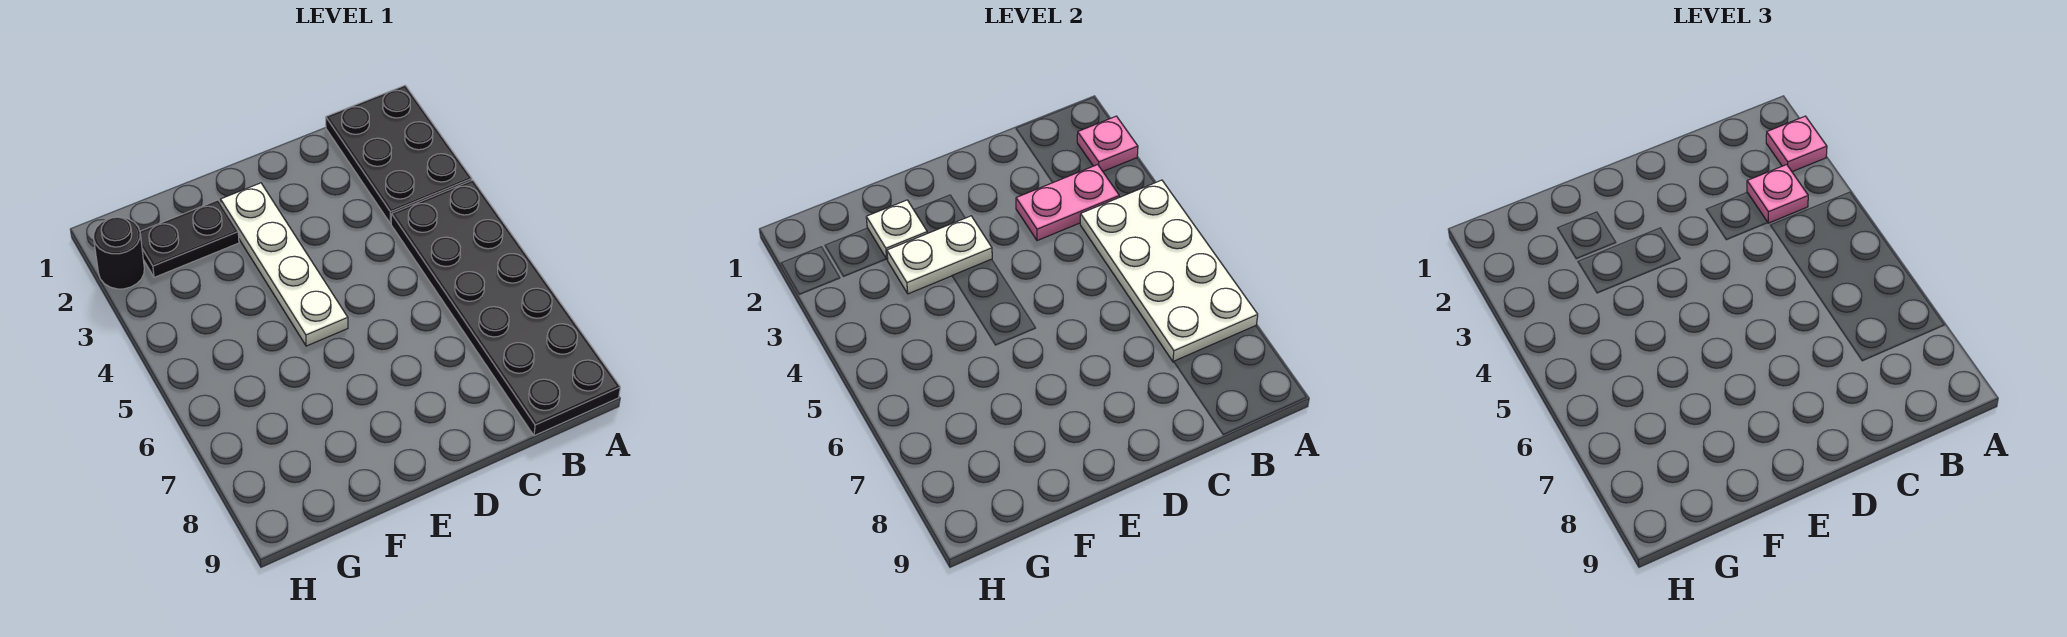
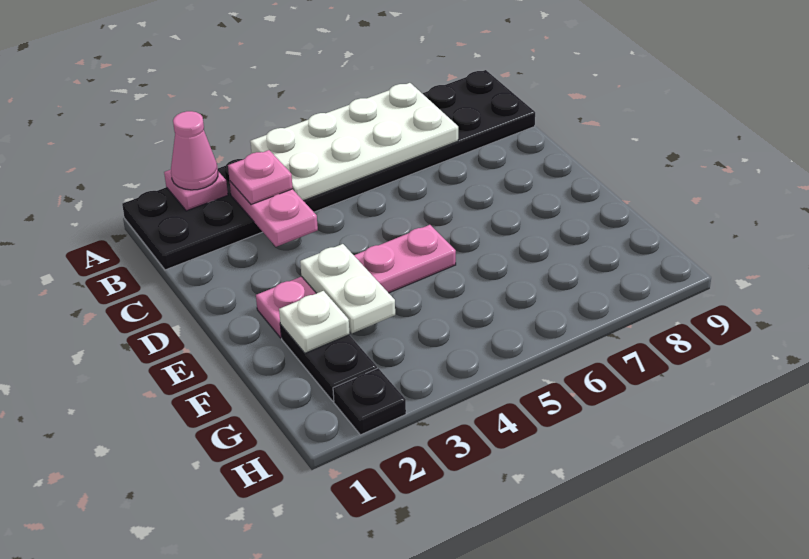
pink 1x1 plate [1766,116,1827,172] -> pink 1x1 cone [171,111,218,190]
white 1x4 plate [221,183,348,346] -> pink 1x4 plate [256,225,456,338]
black 1x1 round brick [94,217,144,289] -> black 1x1 plate [333,368,406,435]

